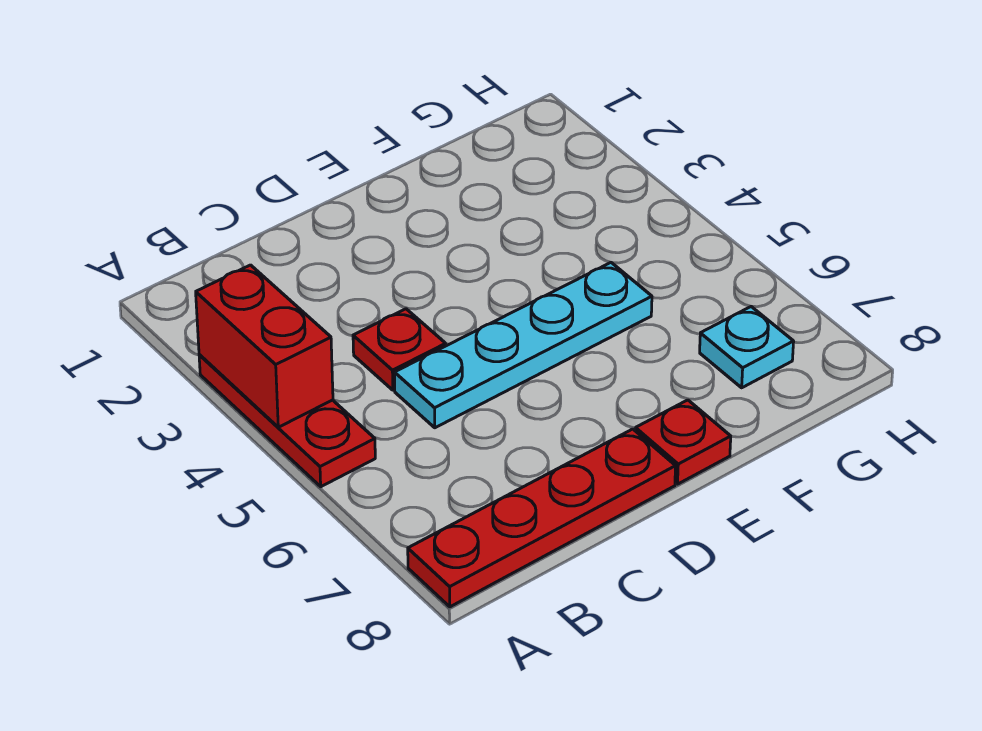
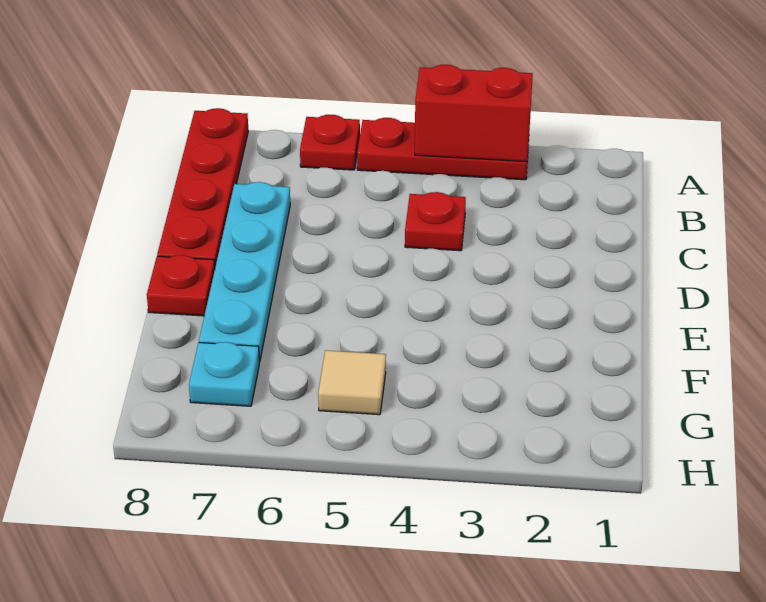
none -> red 1x1 plate [300,115,360,170]
cyan 1x4 plate [394,262,652,428] -> cyan 1x4 plate moved to [199,182,290,362]
none -> tan 1x1 tile [318,350,386,415]

